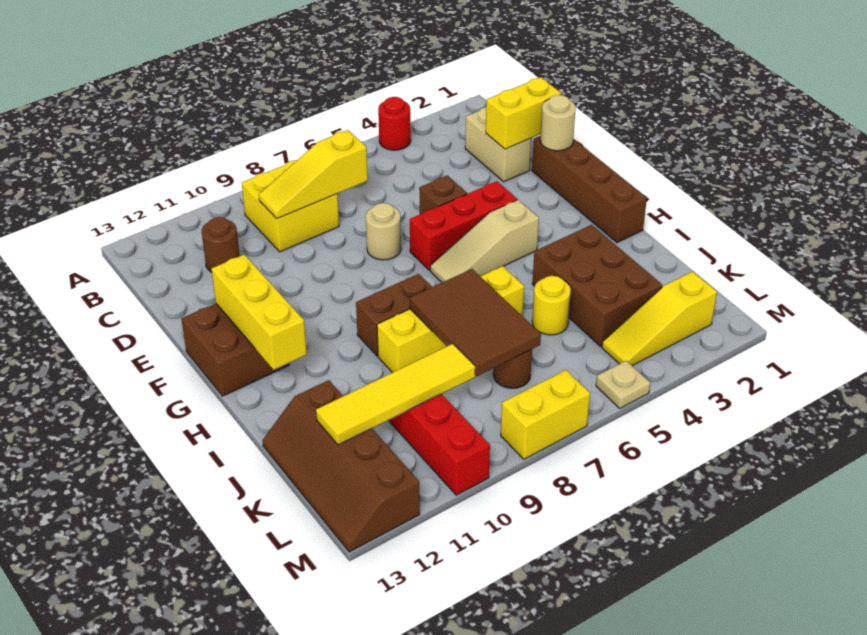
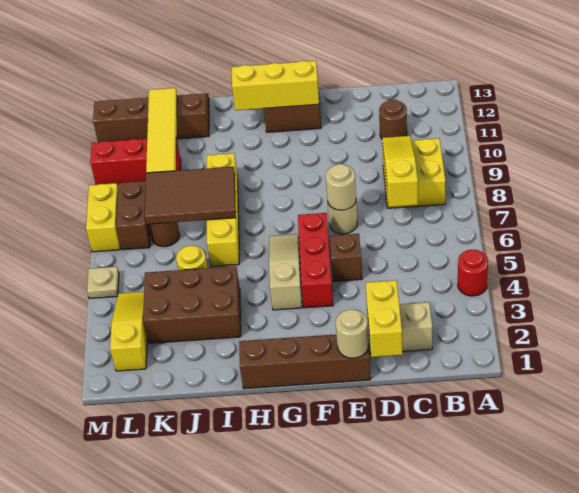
none -> tan 1x1 round brick [326,164,356,210]
brown 1x2 brick [356,274,432,356] -> brown 1x2 brick moved to [116,181,150,250]

